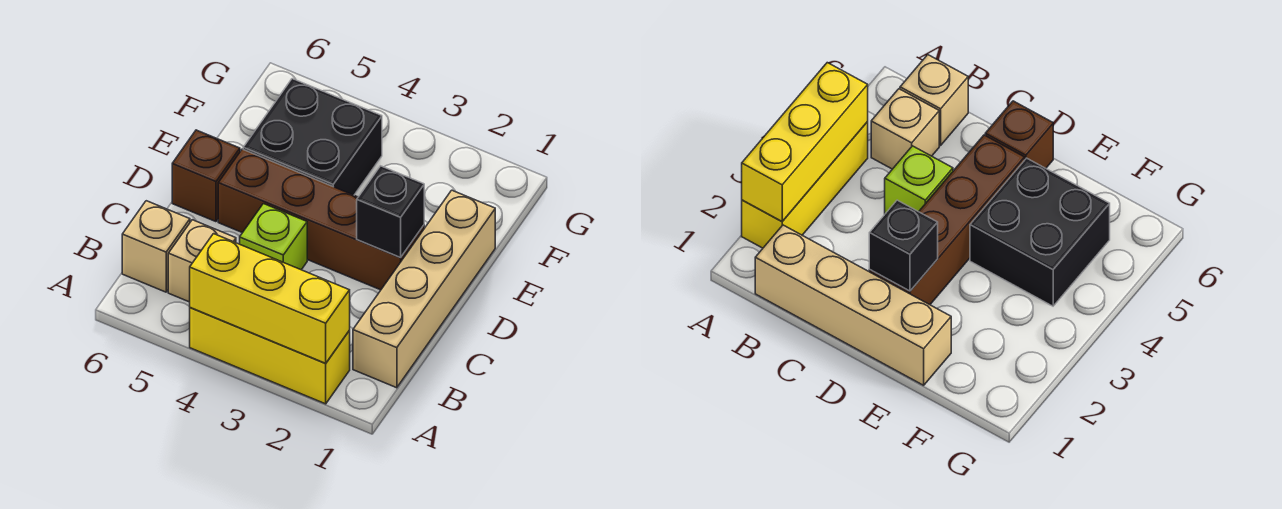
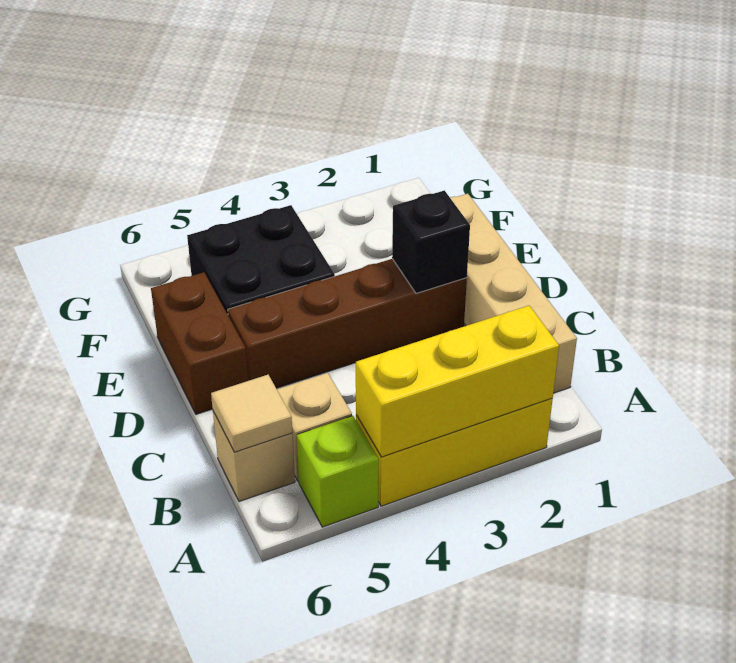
none -> tan 1x1 tile [211,375,292,452]
lime 1x1 brick [240,204,307,270] -> lime 1x1 brick moved to [297,416,379,527]
brown 1x1 brick [172,130,240,222] -> brown 1x2 brick [151,272,248,414]

